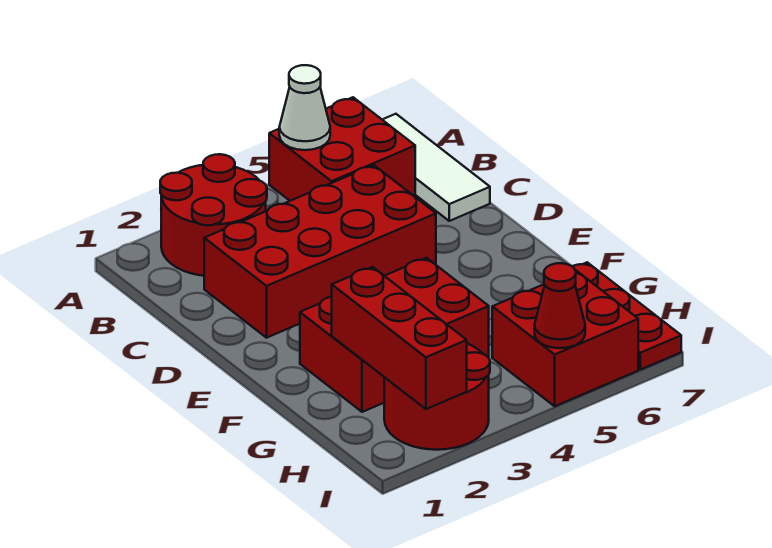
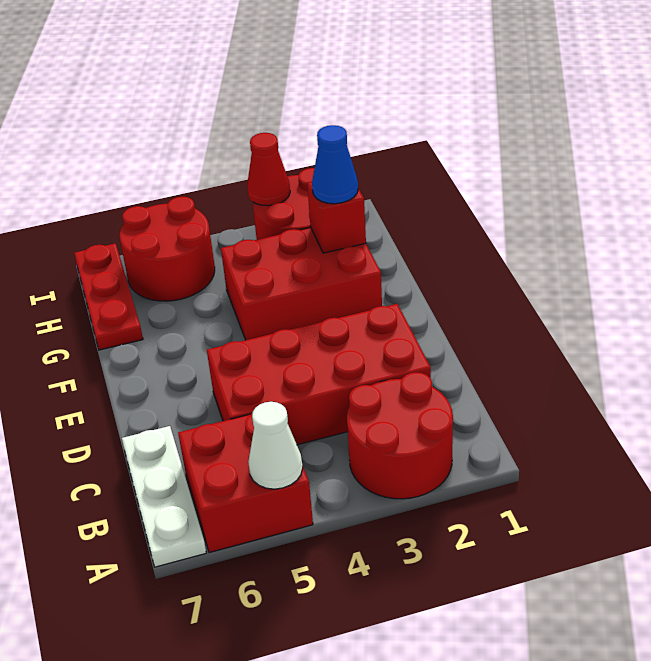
white 1x3 tile [382,114,490,221] -> white 1x3 plate [122,426,206,567]
red 1x3 brick [332,267,467,409] -> red 1x1 brick [307,181,366,253]
none -> blue 1x1 cone [312,125,358,204]
red 2x2 brick [492,271,638,406] -> red 2x2 round brick [119,197,215,301]
red 1x1 cone [534,263,585,348] -> red 1x1 cone moved to [247,133,290,206]

